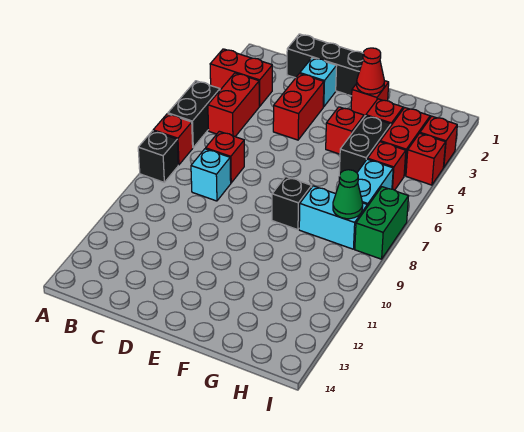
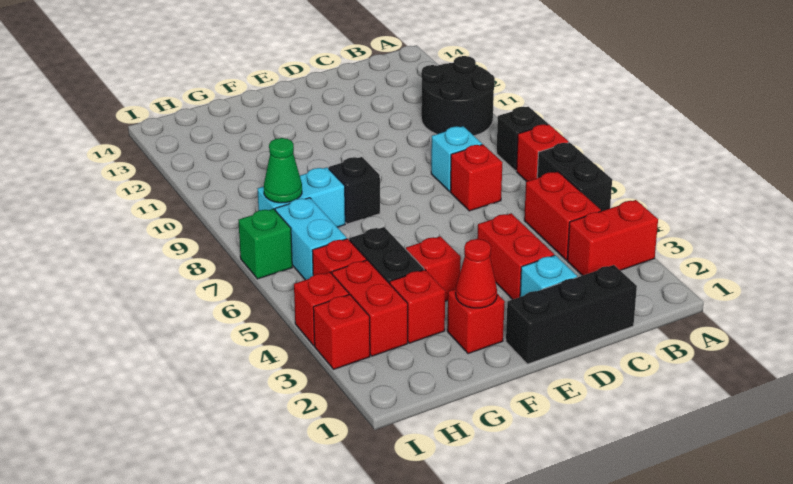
none -> black 2x2 round brick [421,56,495,136]
green 1x2 brick [355,187,409,259] -> green 1x1 brick [238,209,292,279]

